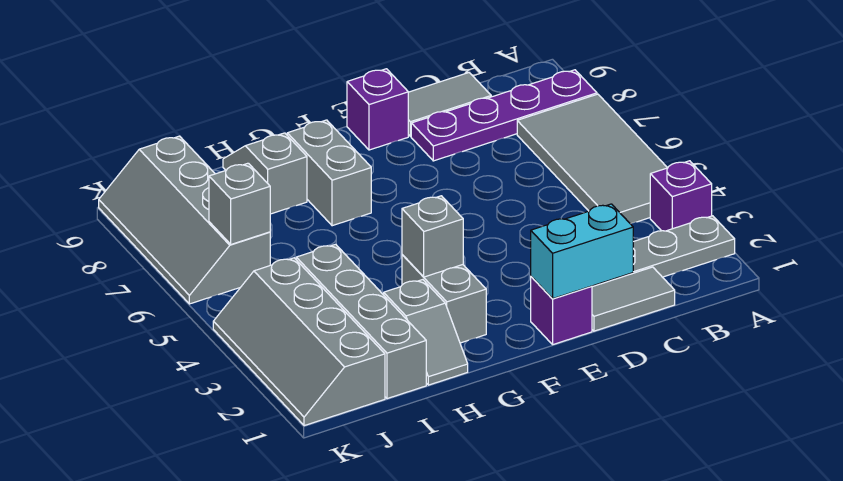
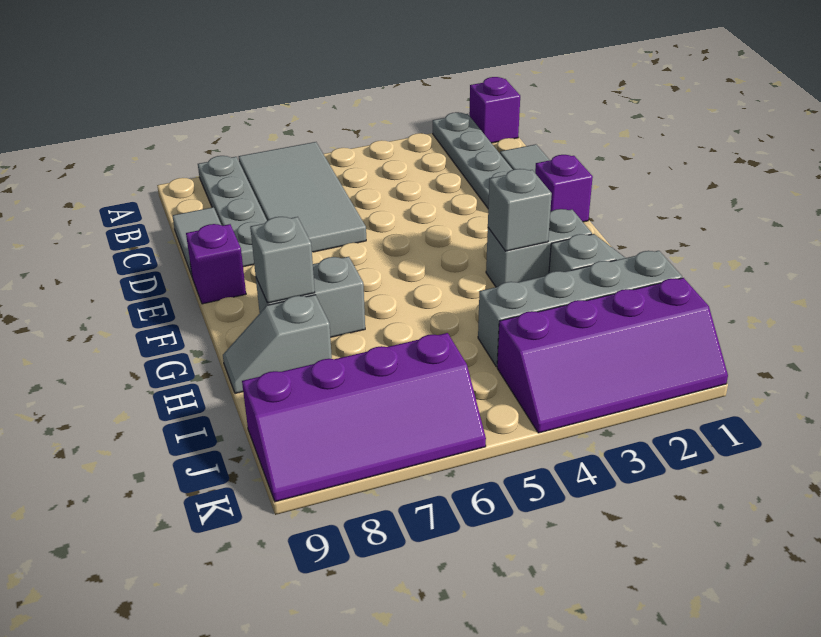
purple 1x1 brick [650,161,712,231] -> purple 1x1 brick moved to [469,77,520,143]
grey 2x4 tile [517,94,667,224] -> grey 2x4 tile turned to [239,142,366,252]
purple 1x4 plate [411,70,597,161] -> grey 1x4 plate [198,156,267,267]
cyan 1x2 brick [531,204,633,299] -> none
grey 2x4 slope [213,258,385,426] -> purple 2x4 slope [497,278,728,433]
grey 2x4 slope [99,136,270,304] -> purple 2x4 slope [242,333,486,502]
grey 1x1 brick [209,163,270,244] -> grey 1x1 brick moved to [250,217,315,303]

